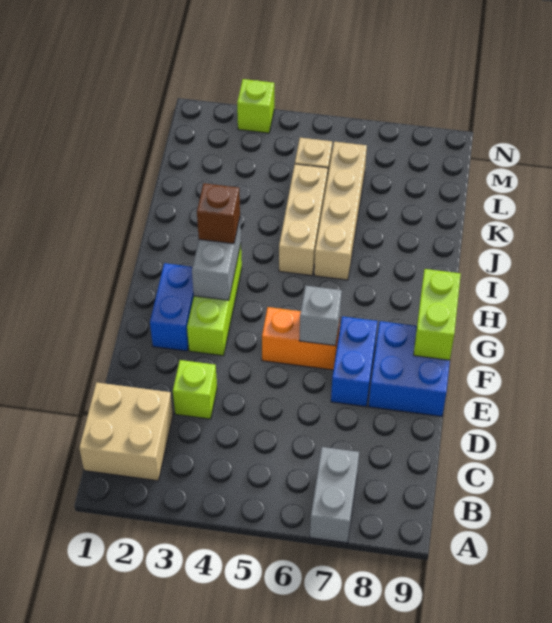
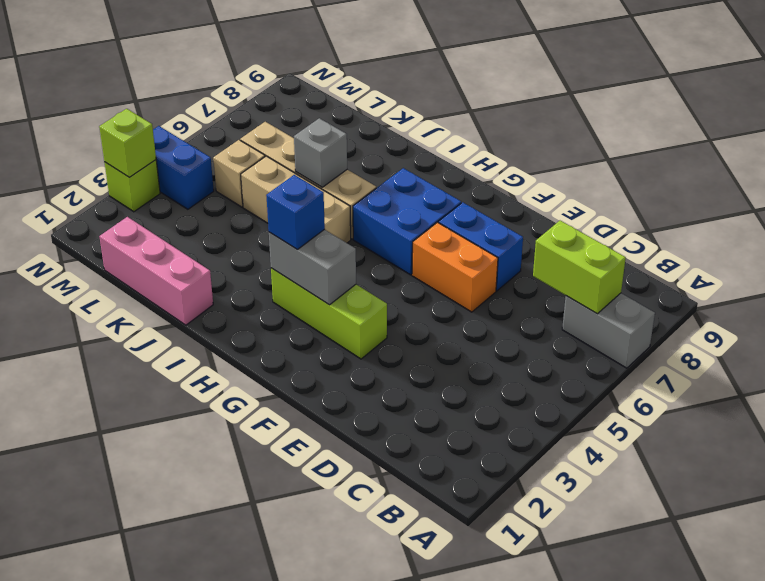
tan 2x2 brick [79,382,173,481] -> none
lime 1x1 brick [173,360,217,419] -> lime 1x1 brick moved to [99,109,156,177]
blue 2x2 brick [369,321,450,416] -> blue 2x2 brick moved to [353,168,461,275]
blue 1x2 brick [150,263,194,351] -> blue 1x2 brick moved to [153,126,214,209]
orange 1x2 brick [262,307,340,370] -> orange 1x2 brick turned to [412,222,498,312]
grey 1x1 brick [299,286,342,346] -> grey 1x1 brick moved to [294,118,347,187]
lime 1x2 brick [414,269,461,360] -> lime 1x2 brick moved to [533,221,626,314]
brown 1x1 brick [197,183,240,244] -> blue 1x1 brick [266,175,325,249]
none -> pink 1x3 brick [99,217,213,325]

